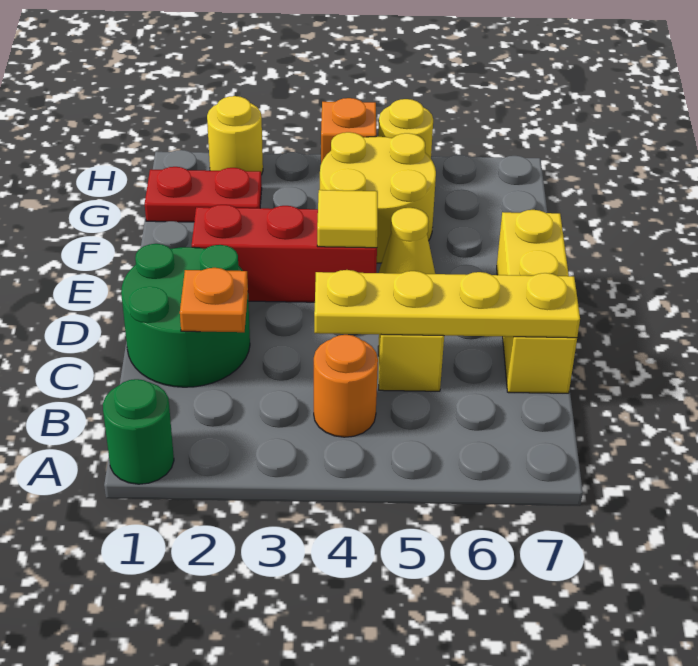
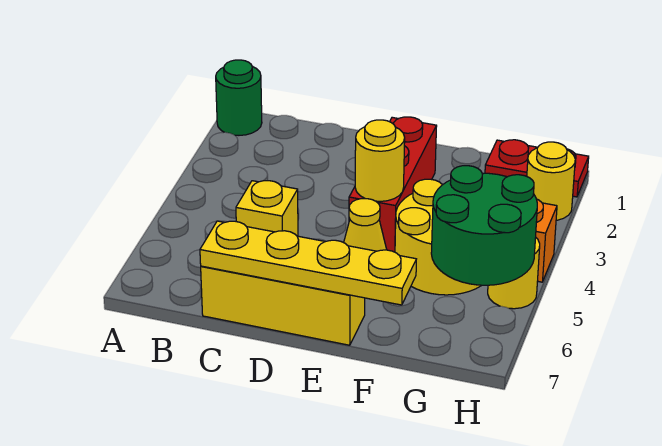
orange 1x1 round brick [314,335,378,437] -> none
green 2x2 round brick [121,244,250,387] -> green 2x2 round brick moved to [431,166,537,285]
orange 1x1 plate [180,268,248,332] -> none
yellow 1x4 plate [314,270,580,338] -> yellow 1x4 plate turned to [200,221,416,305]
yellow 1x1 tile [317,190,378,248] -> yellow 1x1 round brick [355,120,405,201]
red 1x2 plate [145,167,262,222] -> red 1x2 plate turned to [485,140,589,197]

